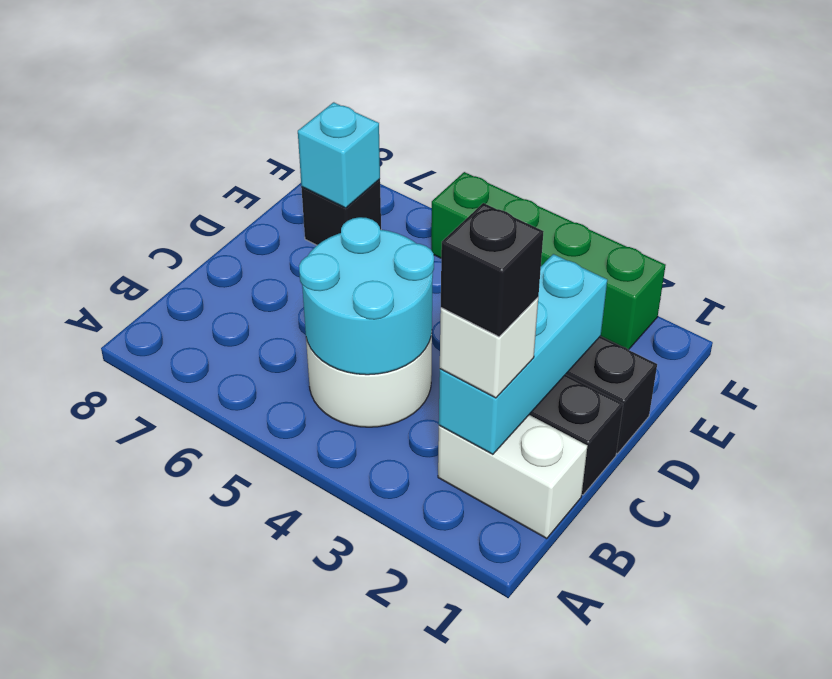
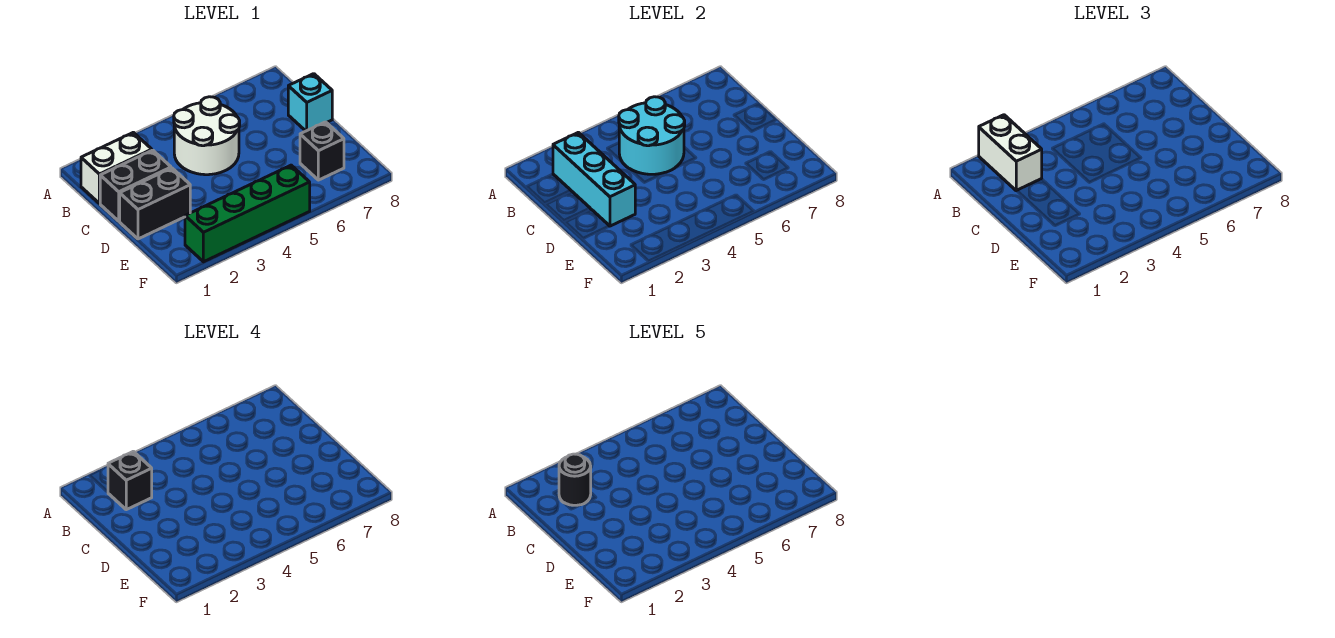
white 1x1 brick [440,298,538,398] -> white 1x2 brick [979,115,1042,191]
none -> black 1x1 round brick [559,454,591,505]
cyan 1x1 brick [298,102,380,208] -> cyan 1x1 brick moved to [288,74,332,131]

